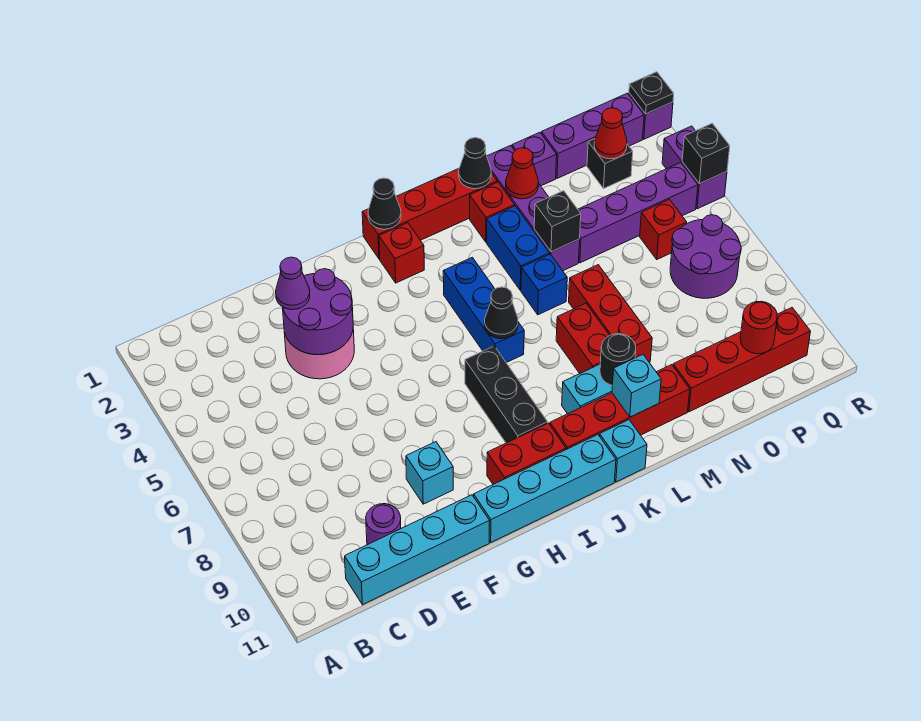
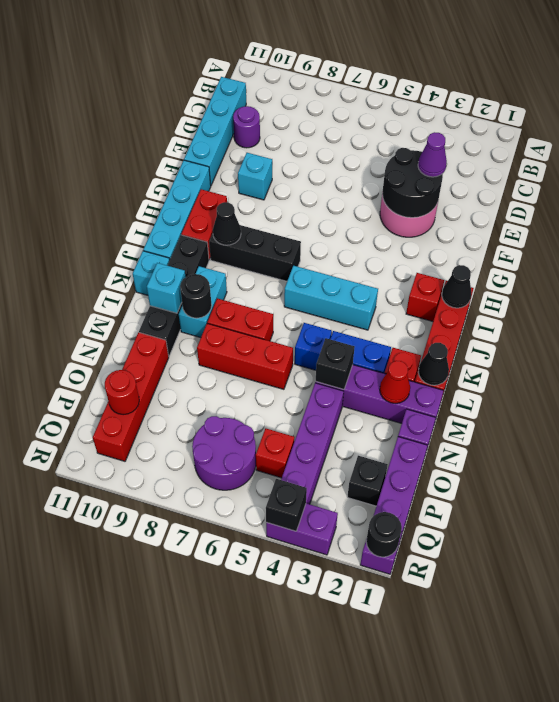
purple 2x2 round brick [283,269,353,355] -> black 2x2 round brick [382,148,443,218]
blue 1x3 brick [443,257,524,363] -> cyan 1x3 brick [284,266,378,330]
black 1x1 cone [484,287,518,339] -> black 1x1 cone moved to [213,202,241,245]
red 1x4 brick [550,365,690,449] -> black 1x4 brick [139,235,209,356]
red 1x1 cone [594,108,627,159] -> none
black 1x1 plate [629,72,674,114] -> black 1x1 round brick [366,512,402,557]

